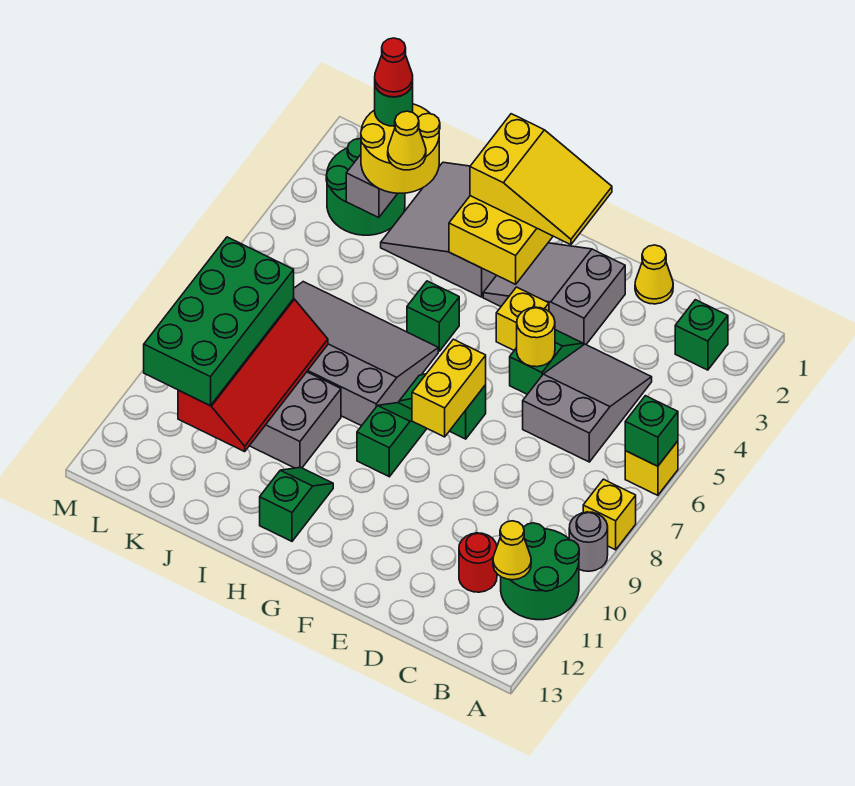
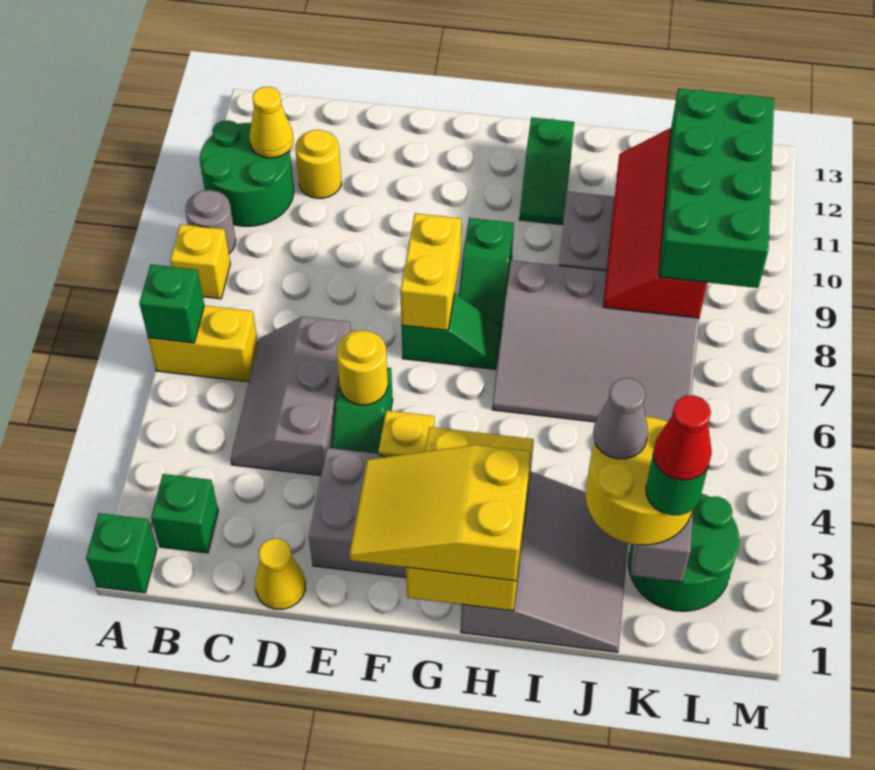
yellow 1x1 brick [625,441,678,495] -> yellow 1x2 brick [148,305,258,382]
grey 2x3 slope [523,344,652,462] -> grey 2x3 slope turned to [230,317,351,476]
red 1x1 round brick [459,533,497,592] -> yellow 1x1 round brick [295,130,341,198]
green 1x1 brick [407,281,459,351] -> green 1x1 brick moved to [86,513,157,593]
yellow 1x1 cone [388,111,426,170] -> grey 1x1 cone [593,378,648,459]

